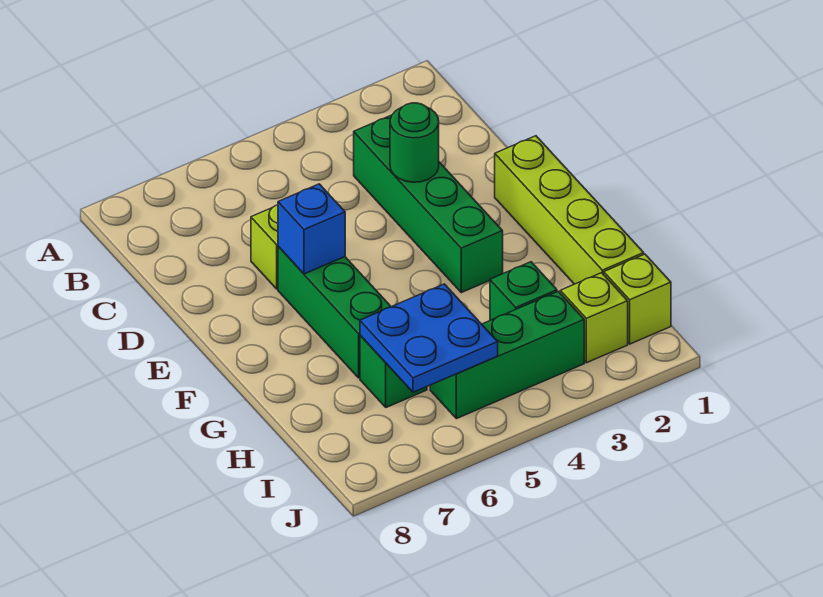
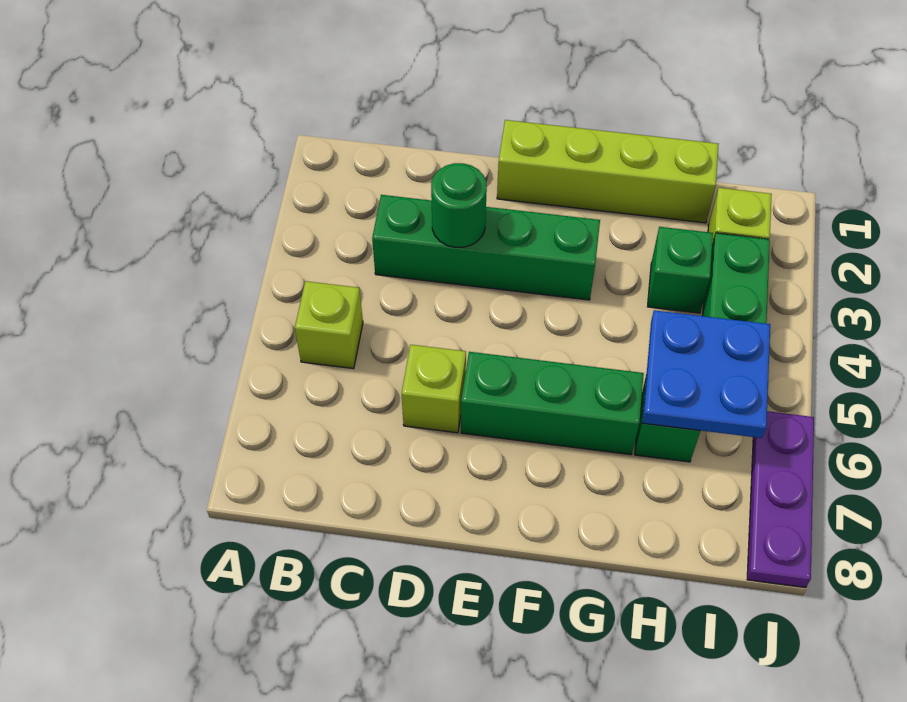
blue 1x1 brick [278,184,345,274] -> none
lime 1x1 brick [604,254,671,344] -> lime 1x1 brick moved to [295,281,363,369]
none -> purple 1x3 plate [747,411,814,588]

